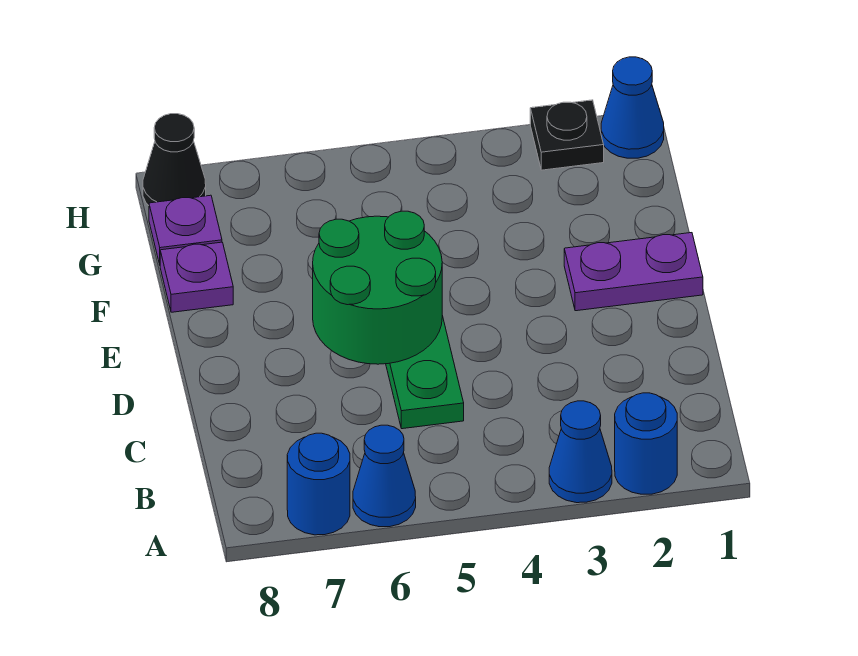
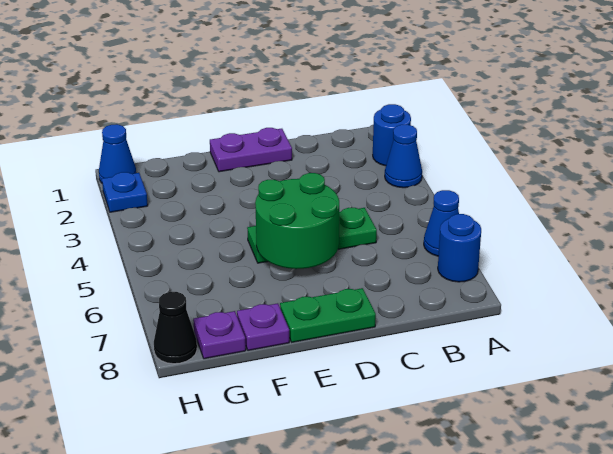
none -> green 1x2 plate [280,288,376,342]
purple 1x2 plate [564,233,703,311] -> purple 1x2 plate turned to [210,128,292,172]
black 1x1 plate [530,100,604,170] -> blue 1x1 plate [102,172,148,212]

